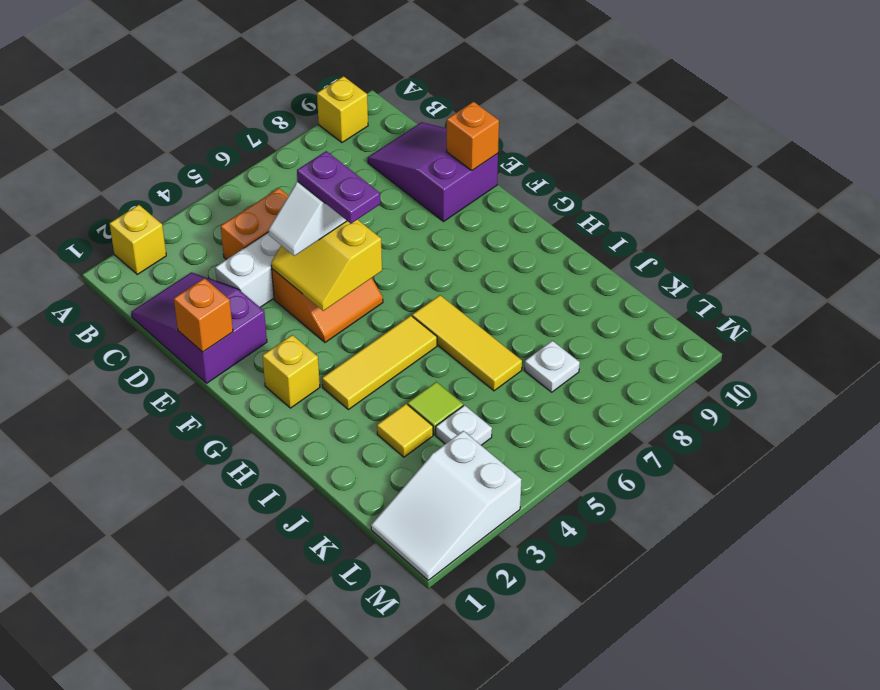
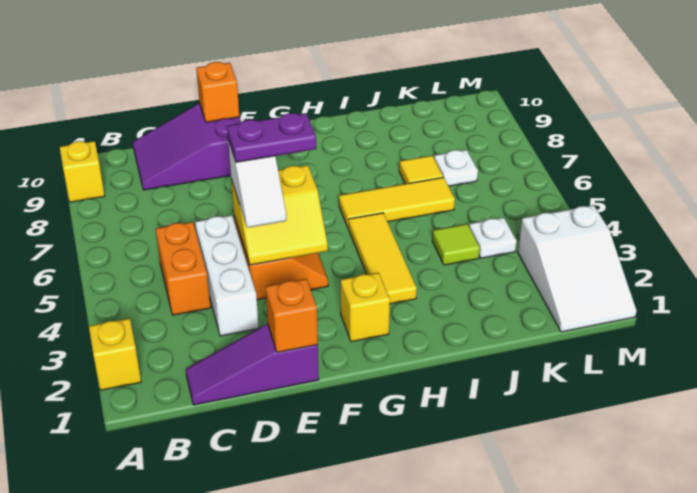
purple 2x3 slope [131,272,267,383] -> purple 1x3 slope [186,324,319,405]
yellow 1x1 tile [377,404,433,457] -> yellow 1x1 tile moved to [399,156,443,184]

